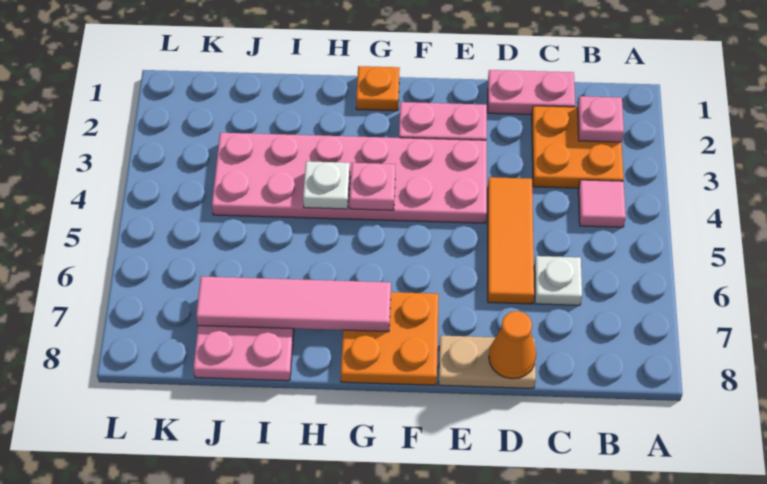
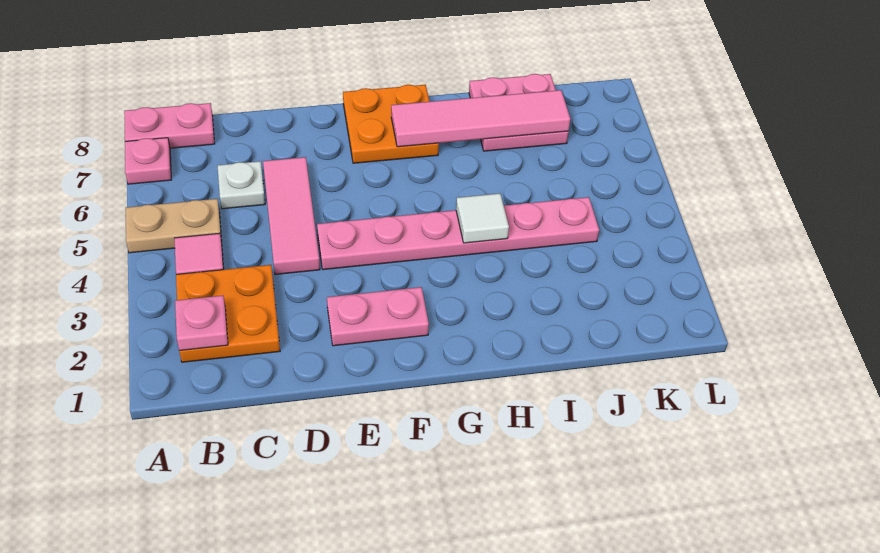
pink 1x2 plate [488,70,575,115] -> pink 1x2 plate moved to [124,103,215,148]
orange 1x3 tile [488,177,534,304] -> pink 1x3 tile [263,157,320,274]
tan 1x2 plate [439,336,536,388] -> tan 1x2 plate moved to [126,199,222,253]
orange 1x1 cone [489,311,536,379] -> none
pink 2x6 plate [212,133,487,223] -> pink 1x6 plate [317,197,599,270]
orange 1x1 plate [356,66,400,111] -> none
pink 1x1 plate [350,163,395,210] -> pink 1x1 plate moved to [125,138,171,184]
white 1x1 plate [303,161,350,209] -> white 1x1 tile [456,193,509,243]

